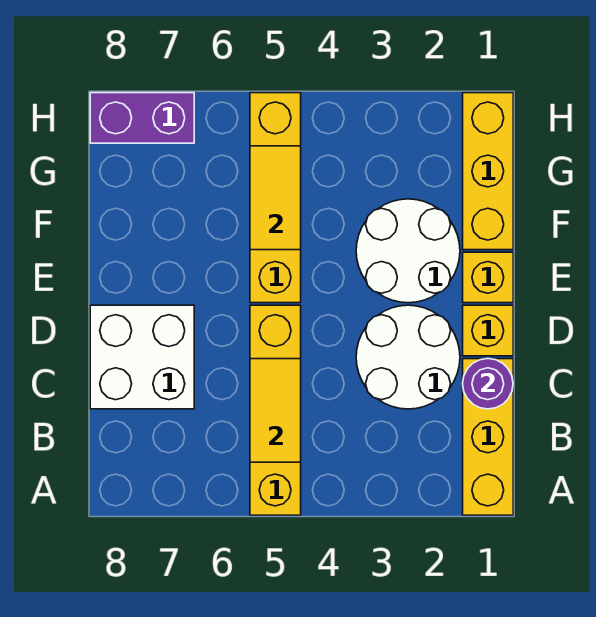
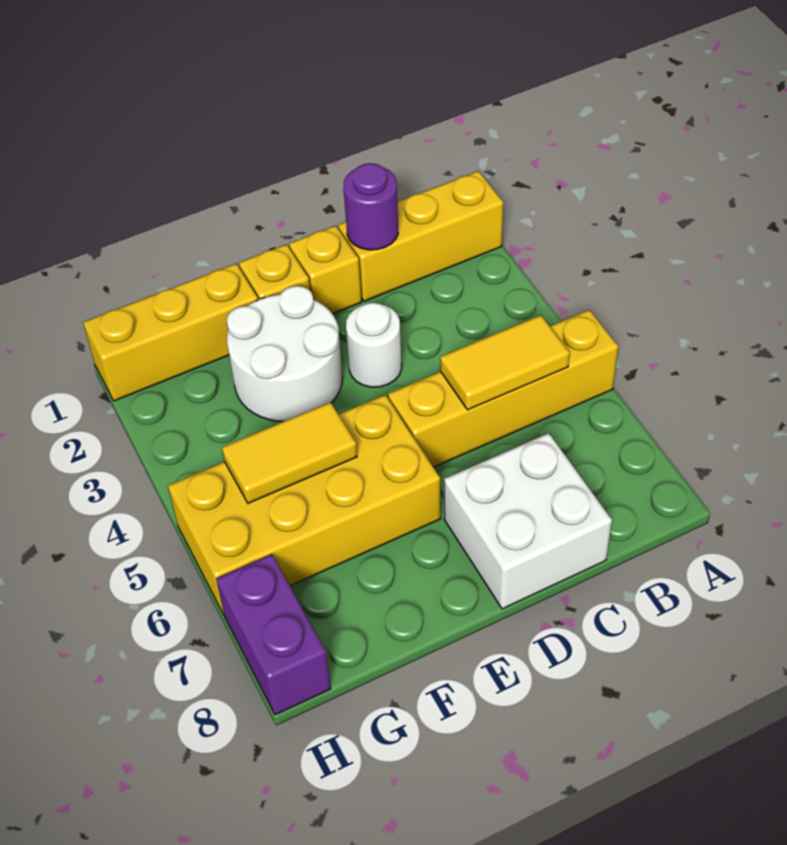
white 2x2 round brick [356,305,460,409] -> white 1x1 round brick [346,303,402,387]
yellow 1x4 brick [250,93,301,303] -> yellow 2x4 brick [168,395,441,615]

